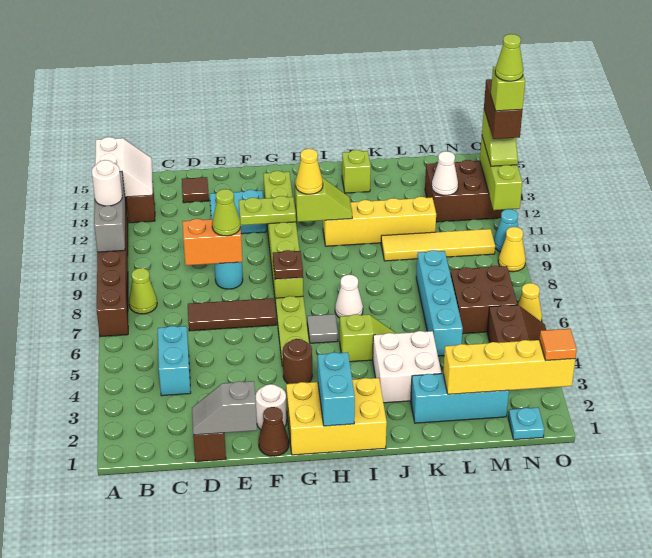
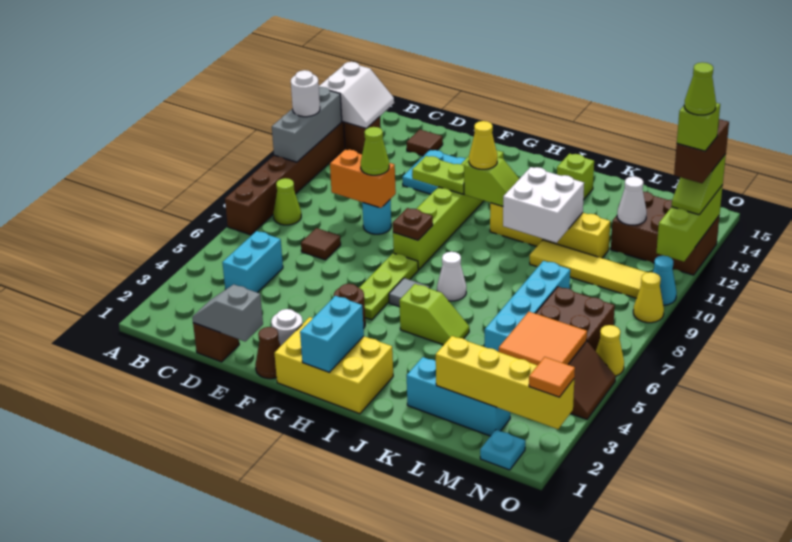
brown 1x3 tile [188,298,276,331] -> brown 1x1 tile [301,228,341,260]
white 2x2 brick [373,331,441,403] -> white 2x2 brick moved to [503,167,584,243]
none -> orange 2x2 tile [499,312,587,365]

